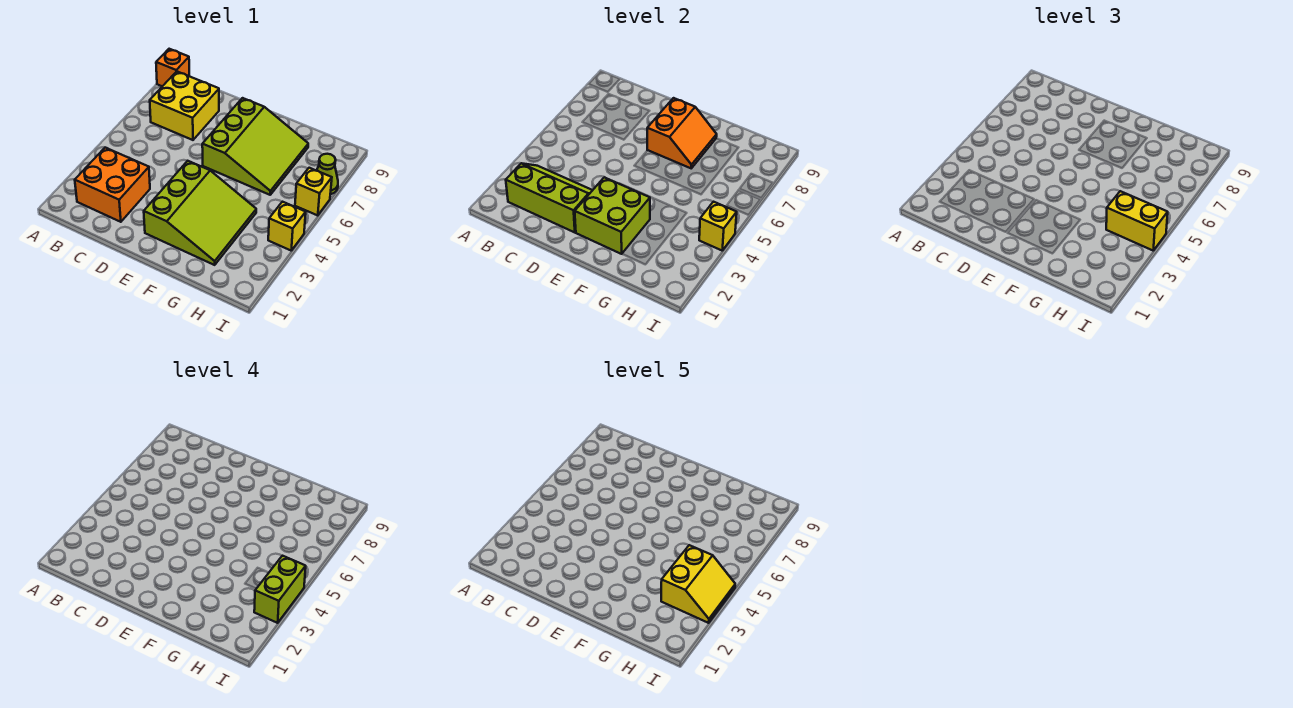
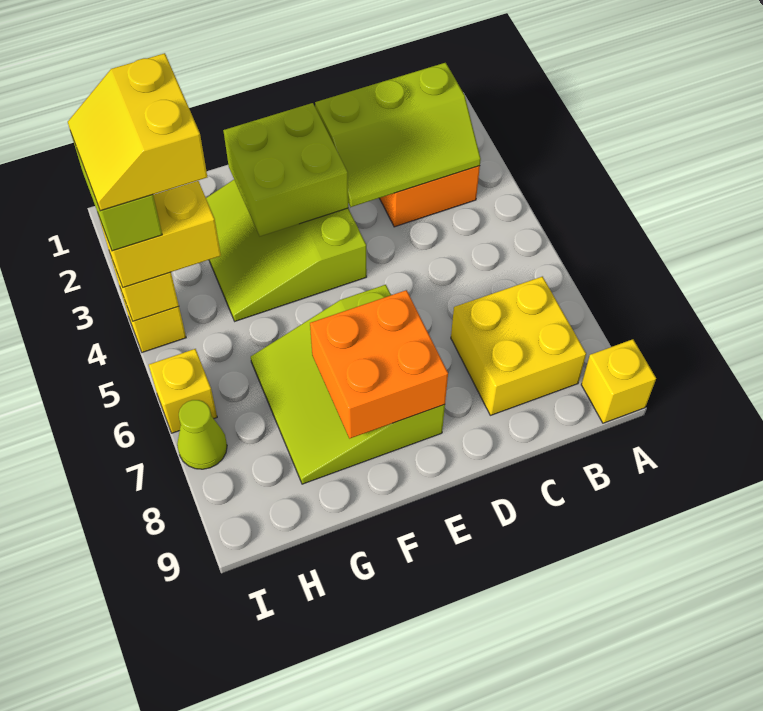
orange 1x1 brick [156,49,189,86] -> yellow 1x1 brick [581,339,656,423]
orange 2x2 slope [647,98,717,168] -> orange 2x2 brick [310,290,448,439]

